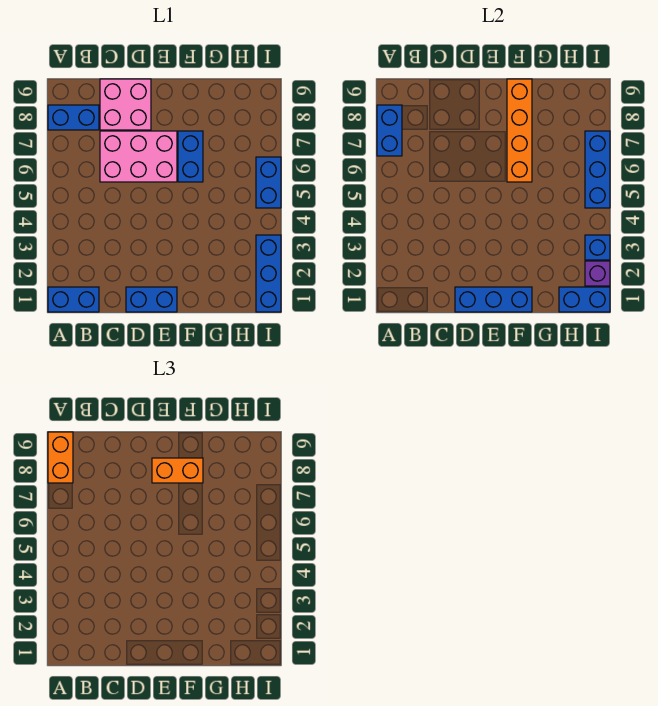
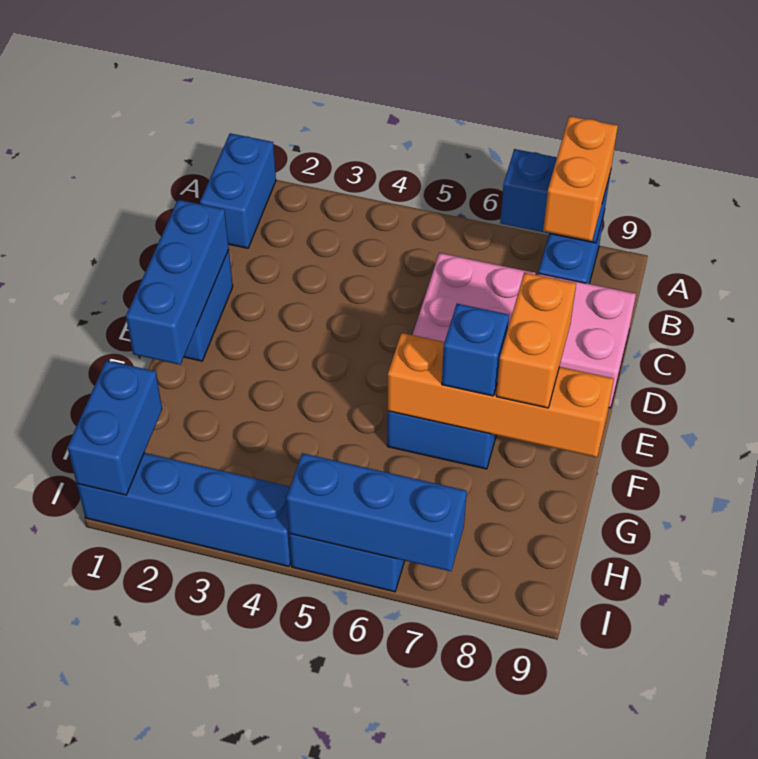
orange 1x2 brick [48,432,73,483] -> orange 1x2 brick turned to [543,116,618,241]
blue 1x3 brick [256,235,281,312] -> blue 1x4 brick [77,453,291,566]
purple 1x1 brick [585,261,610,286] -> none
blue 1x1 brick [585,235,610,260] -> blue 1x1 brick moved to [442,304,509,396]

